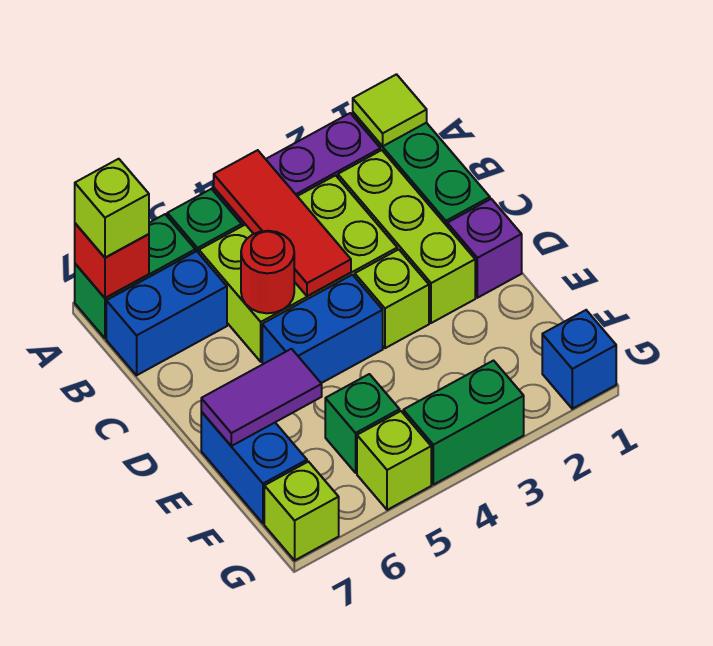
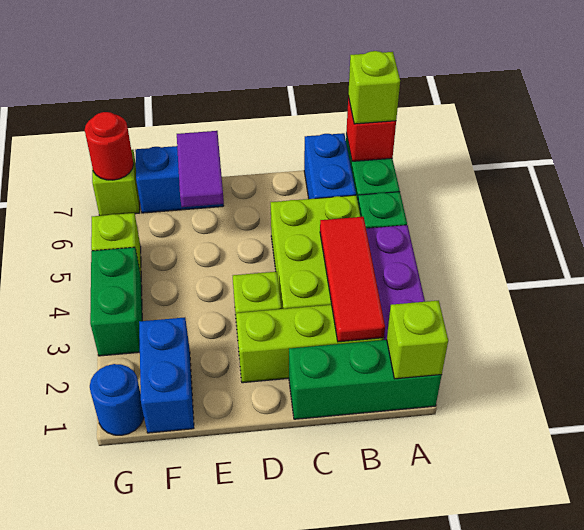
lime 1x1 tile [353,74,427,146] -> lime 1x1 brick [387,300,448,379]
red 1x3 tile [214,150,351,296] -> red 1x3 tile turned to [320,217,385,342]
red 1x1 round brick [241,231,294,313] -> red 1x1 round brick moved to [85,112,134,180]
purple 1x1 brick [447,199,522,298] -> none
blue 1x2 brick [262,275,383,383] -> blue 1x2 brick moved to [139,317,194,433]
green 1x1 brick [325,374,400,473] -> none
blue 1x1 brick [542,310,616,409] -> blue 1x1 round brick [90,364,144,435]

